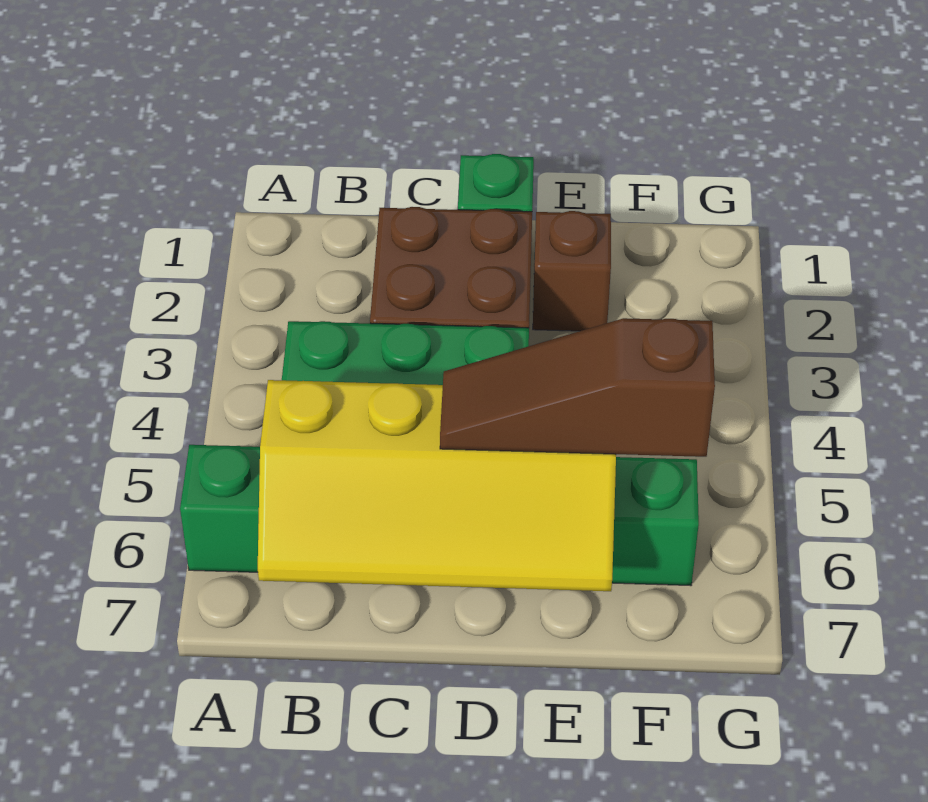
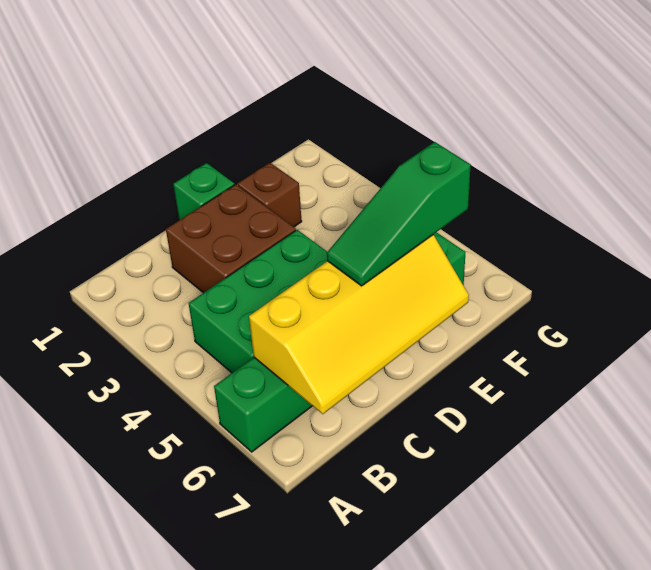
brown 1x3 slope [440,318,715,457] -> green 1x3 slope [327,142,471,286]

